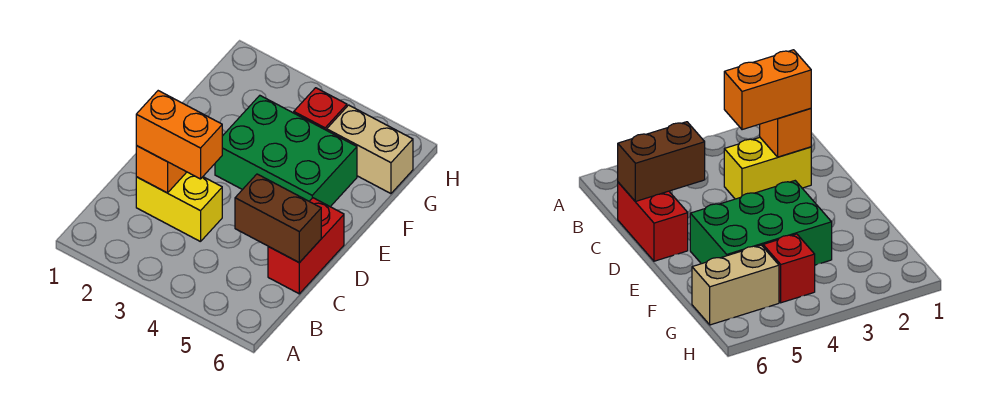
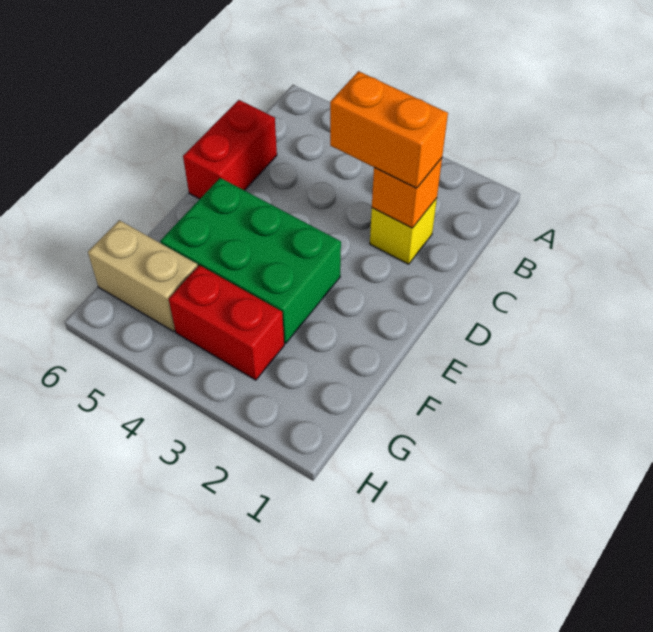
yellow 1x2 brick [136,172,222,242] -> yellow 1x1 brick [370,198,437,264]
brown 1x2 brick [235,174,321,263] -> none
red 1x1 brick [294,88,347,130] -> red 1x2 brick [169,265,284,380]

